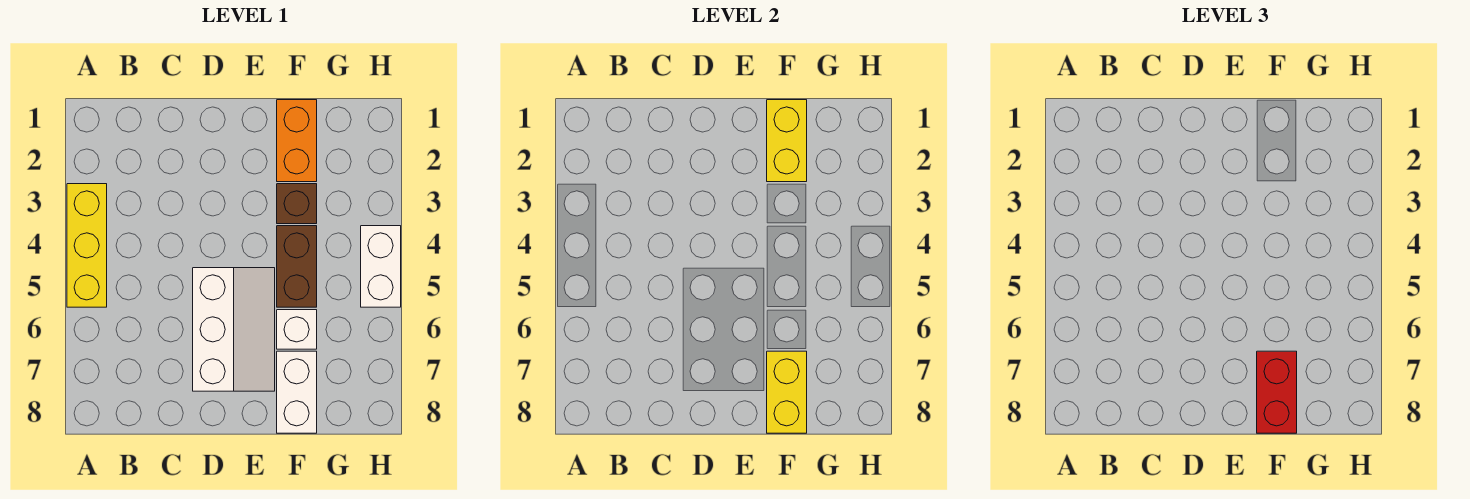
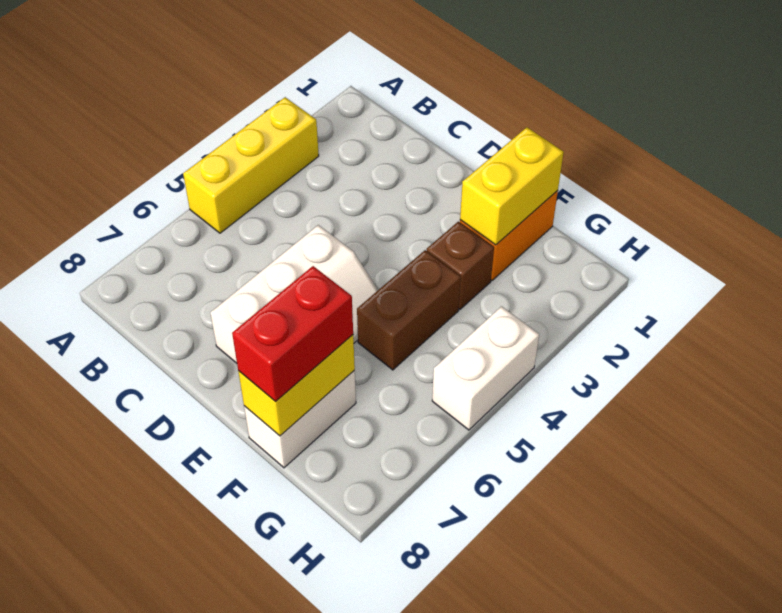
white 1x1 brick [277,310,317,349] -> none

